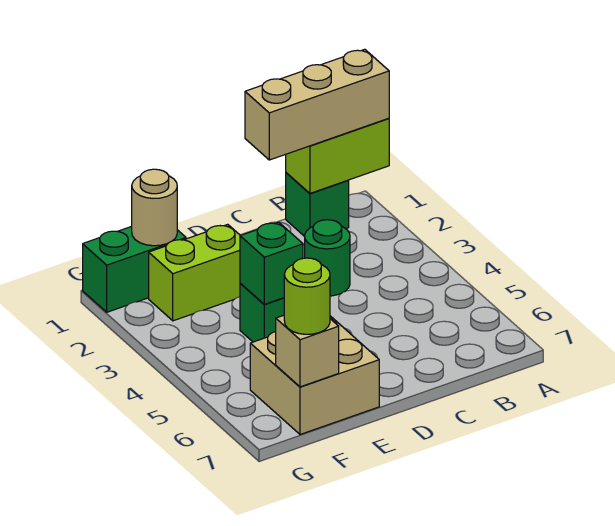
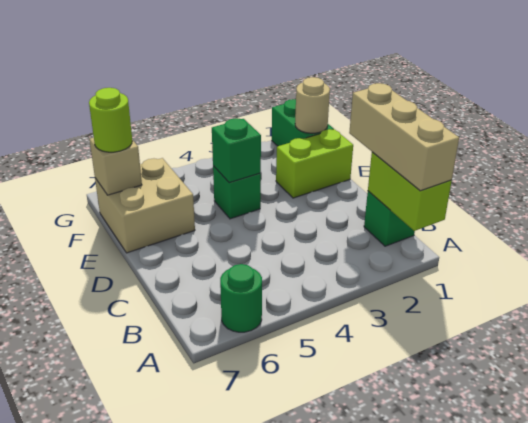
green 1x1 round brick [305,220,350,296] -> green 1x1 round brick moved to [220,264,262,332]
lime 1x2 brick [149,224,240,321] -> lime 1x2 brick turned to [276,129,353,198]

